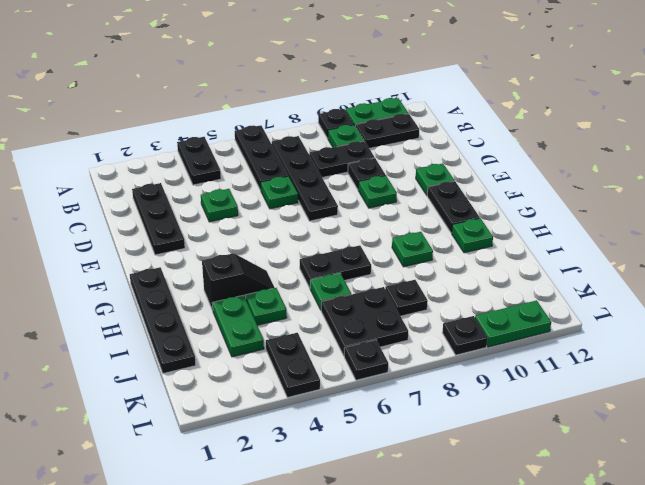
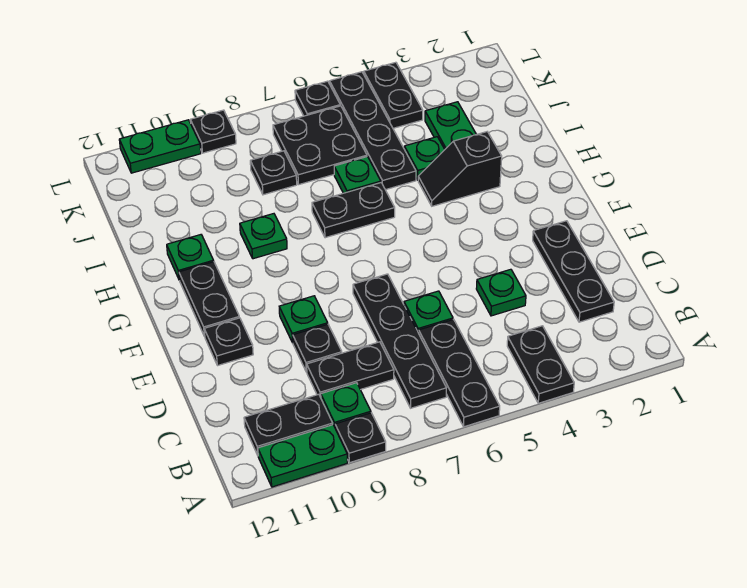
green 1x1 plate [416,163,454,195] -> black 1x1 plate [204,318,253,366]
black 1x4 plate [130,267,196,373] -> black 1x4 plate moved to [330,72,416,190]

